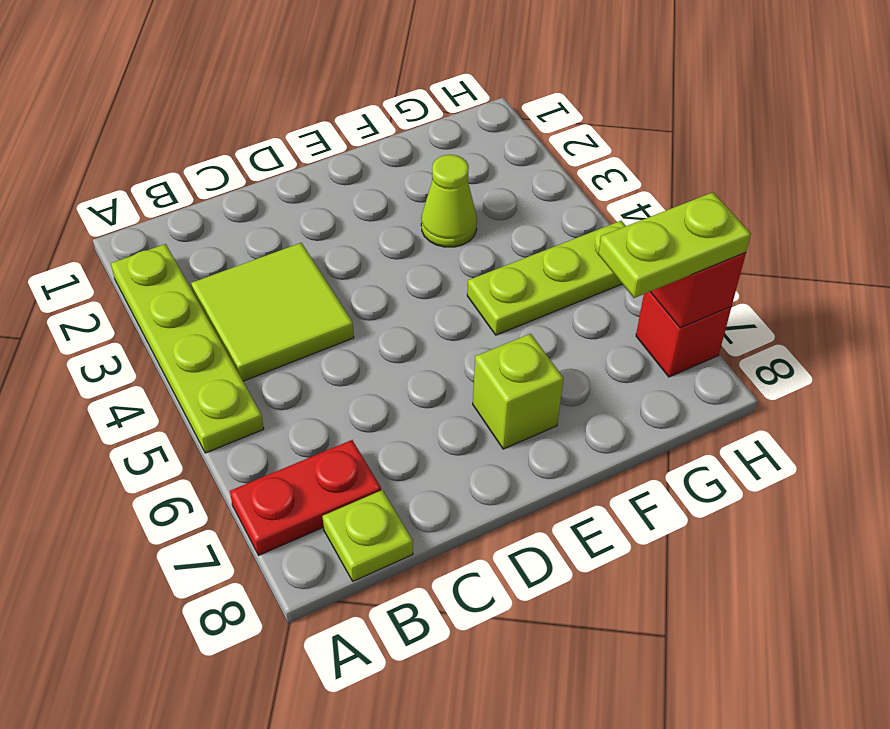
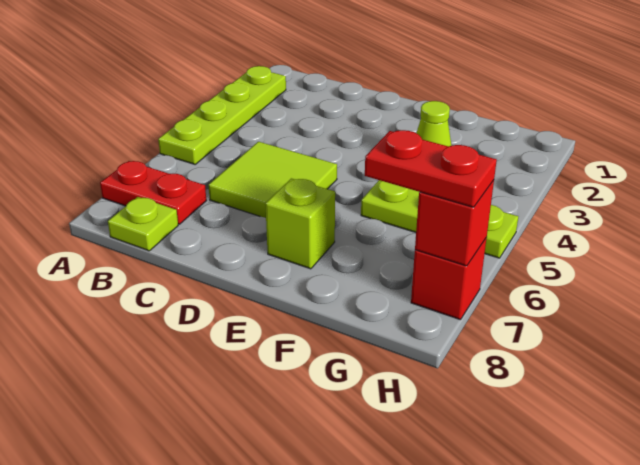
lime 2x2 tile [191,243,354,381] -> lime 2x2 tile moved to [208,142,337,218]
lime 1x2 plate [598,192,751,298] -> red 1x2 plate [365,130,497,207]

